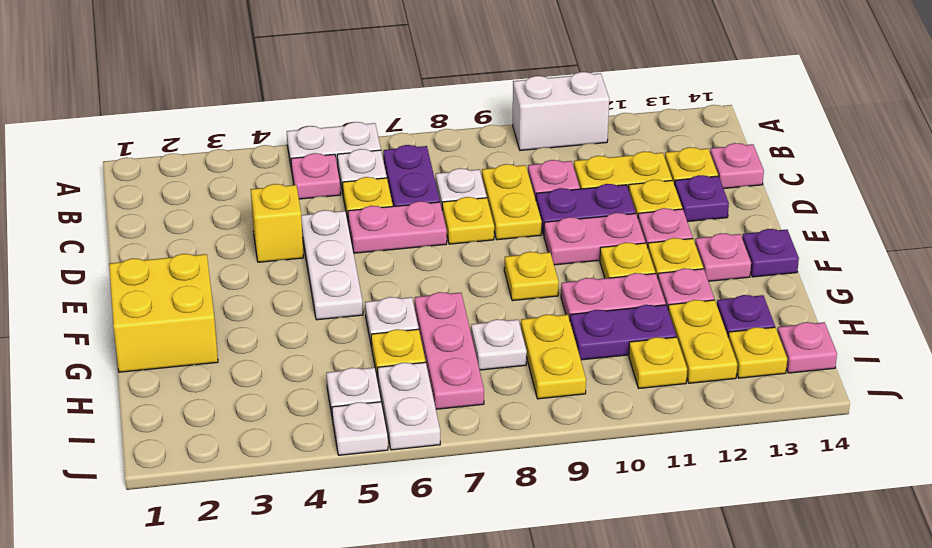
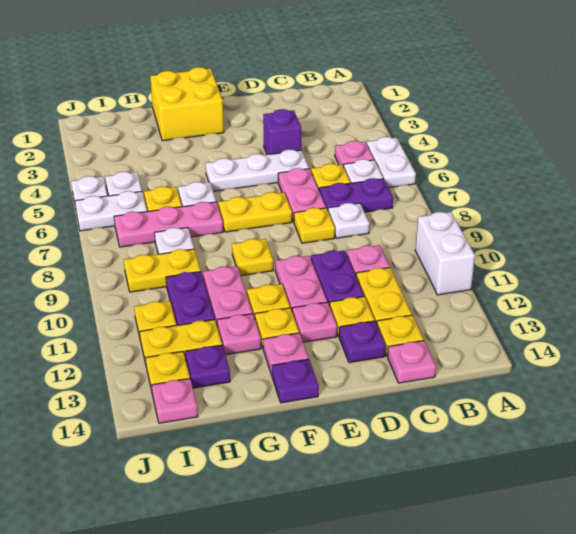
yellow 1x2 plate [482,164,542,240] -> yellow 1x2 plate moved to [218,192,292,232]
yellow 1x1 brick [251,184,303,262] -> purple 1x1 brick [263,109,301,155]

